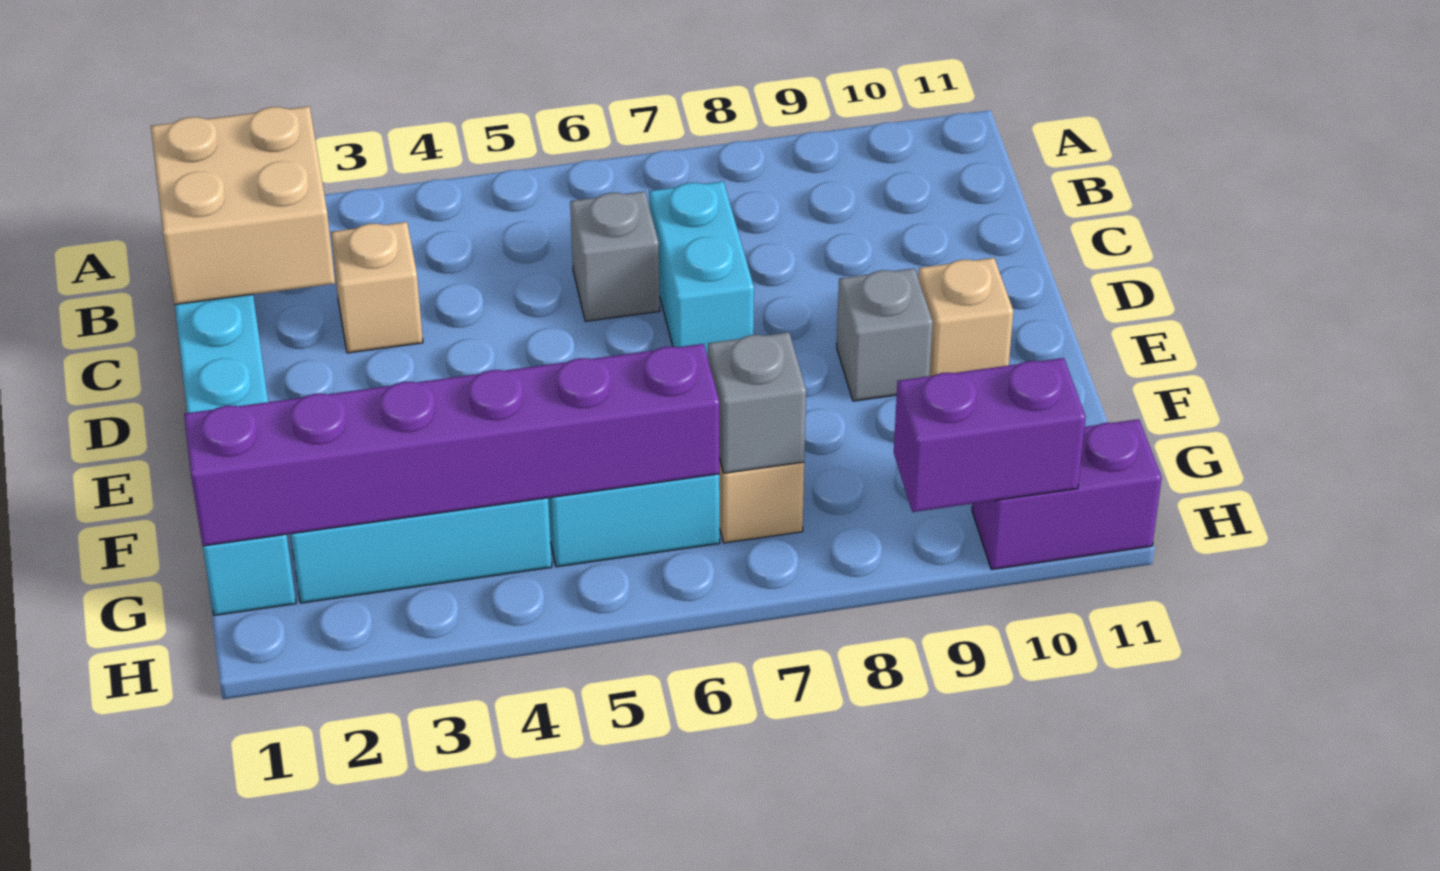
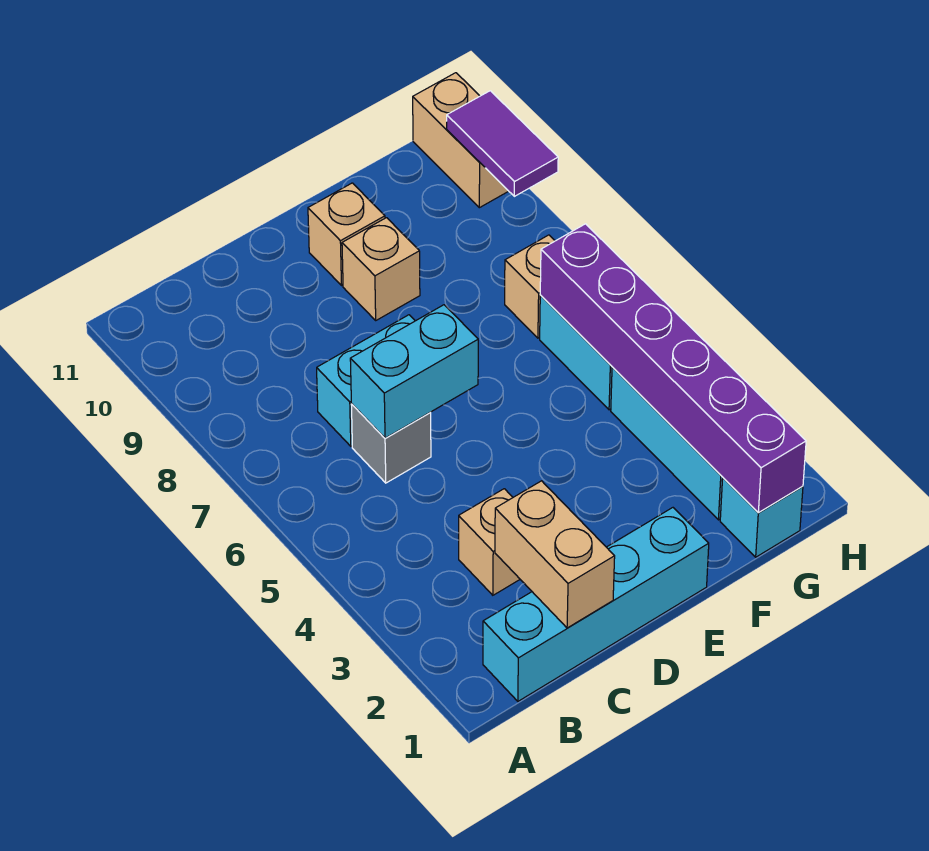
tan 2x2 brick [151,106,335,304] -> tan 1x2 brick [495,481,615,628]
none -> cyan 1x2 brick [350,305,478,438]
grey 1x1 brick [837,268,933,401] -> tan 1x1 brick [342,218,420,320]
grey 1x1 brick [708,332,806,473] -> none
purple 1x2 brick [894,358,1086,512] -> purple 1x2 tile [447,91,558,196]
purple 1x2 brick [972,419,1162,570] -> tan 1x2 brick [413,73,508,208]

